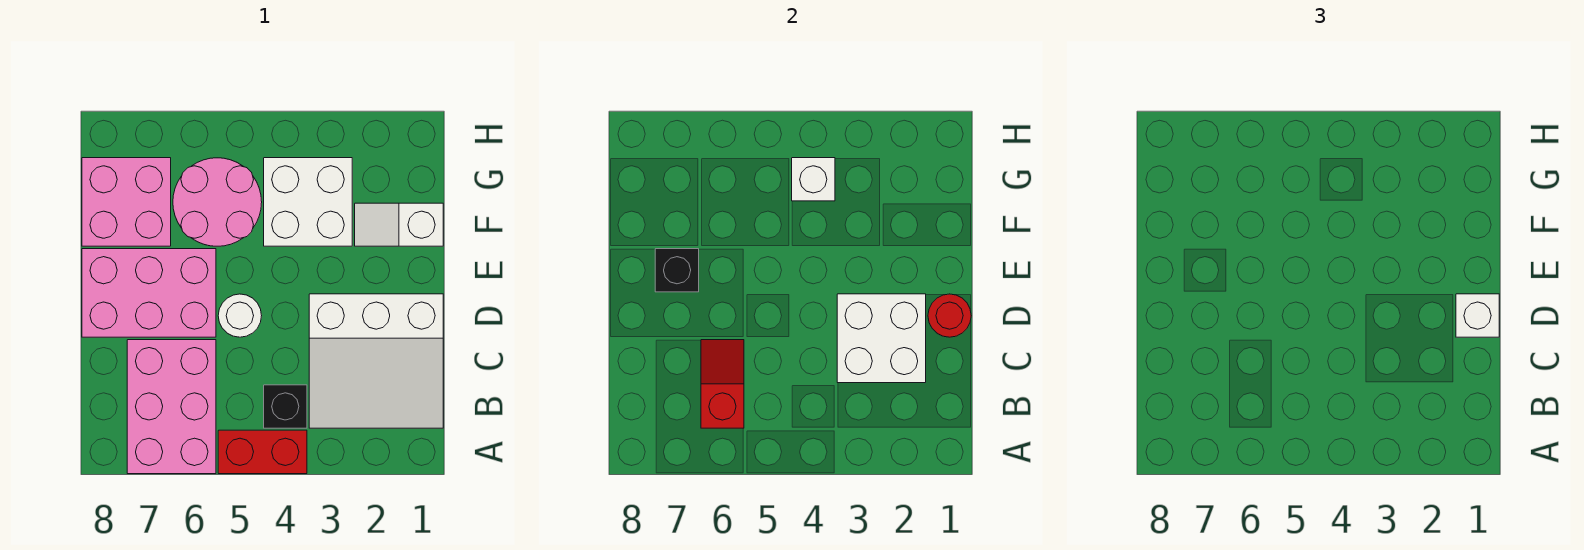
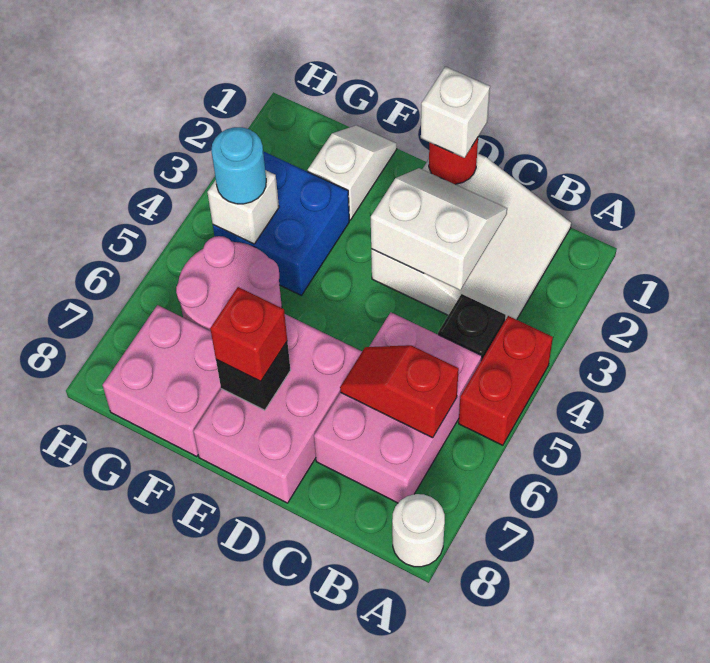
pink 2x3 brick [127,340,216,474] -> pink 2x3 brick turned to [314,312,482,503]
white 2x2 brick [837,294,926,383] -> white 2x2 slope [371,168,507,290]
white 1x1 round brick [218,294,262,337] -> white 1x1 round brick moved to [392,494,445,567]
none -> red 1x1 brick [210,287,287,381]
white 1x2 slope [355,203,443,246] -> white 1x2 slope turned to [308,125,397,220]
white 2x2 brick [264,158,352,246] -> blue 2x2 brick [213,152,349,295]
none -> cyan 1x1 round brick [211,127,266,204]

